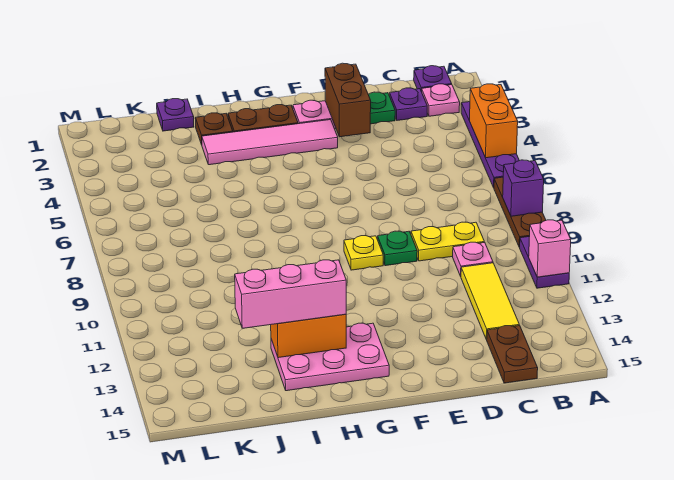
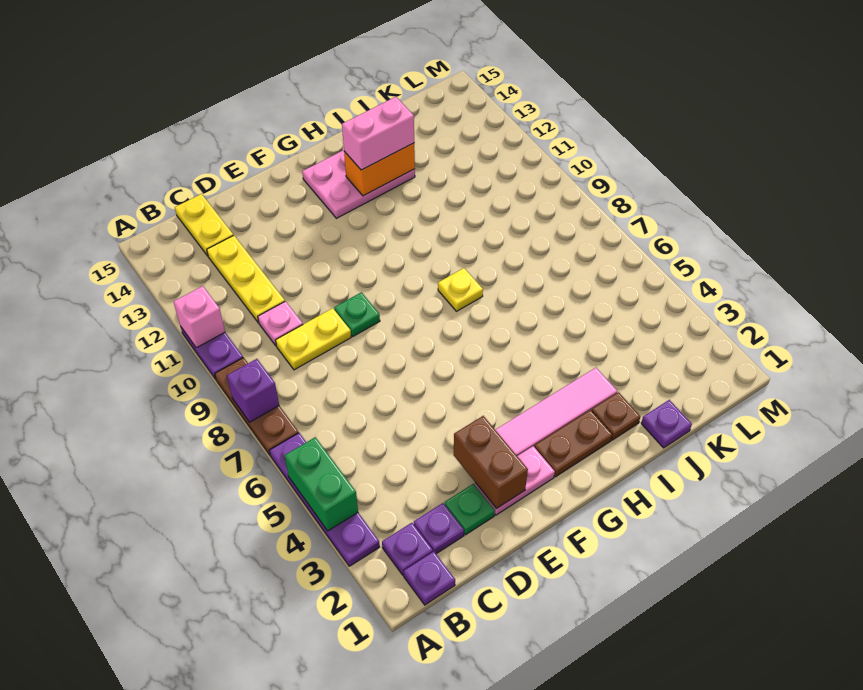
orange 1x2 brick [470,84,518,158] -> green 1x2 brick [285,437,358,531]
pink 1x1 plate [422,84,460,116] -> purple 1x1 plate [382,523,433,575]
yellow 1x3 tile [461,263,519,340] -> yellow 1x3 plate [207,235,285,323]
brown 1x2 plate [487,325,538,383] -> yellow 1x2 plate [175,194,233,256]
yellow 1x1 plate [344,236,383,270] -> yellow 1x1 plate moved to [438,268,483,311]
pink 1x3 brick [235,260,346,328] -> pink 1x2 brick [342,97,414,170]

